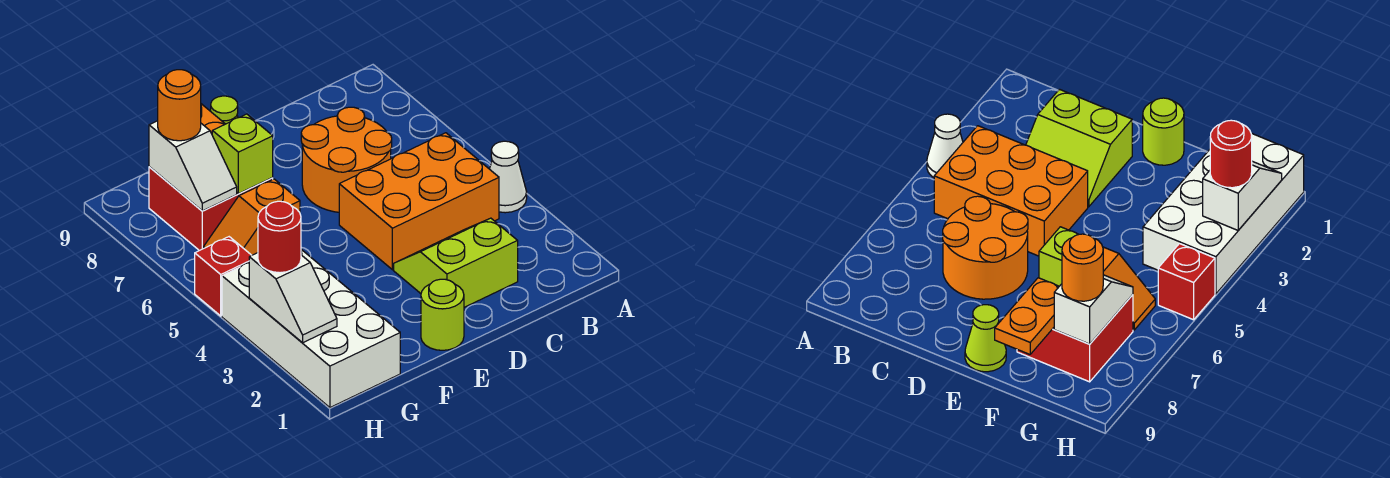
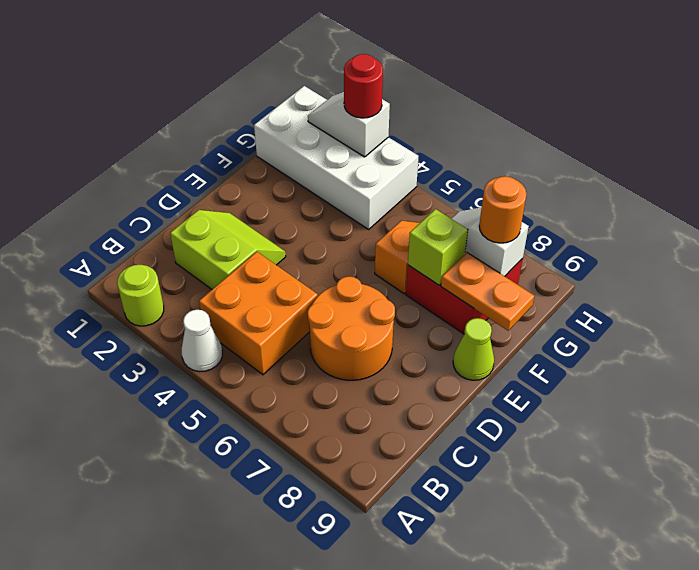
orange 2x3 brick [339,133,499,270] -> orange 2x2 brick [199,252,318,375]
lime 2x2 slope [394,218,518,307] -> lime 2x2 slope turned to [170,210,286,289]
lime 1x1 round brick [421,279,464,350] -> lime 1x1 round brick moved to [117,265,164,326]
red 1x1 brick [195,237,252,316] -> none

